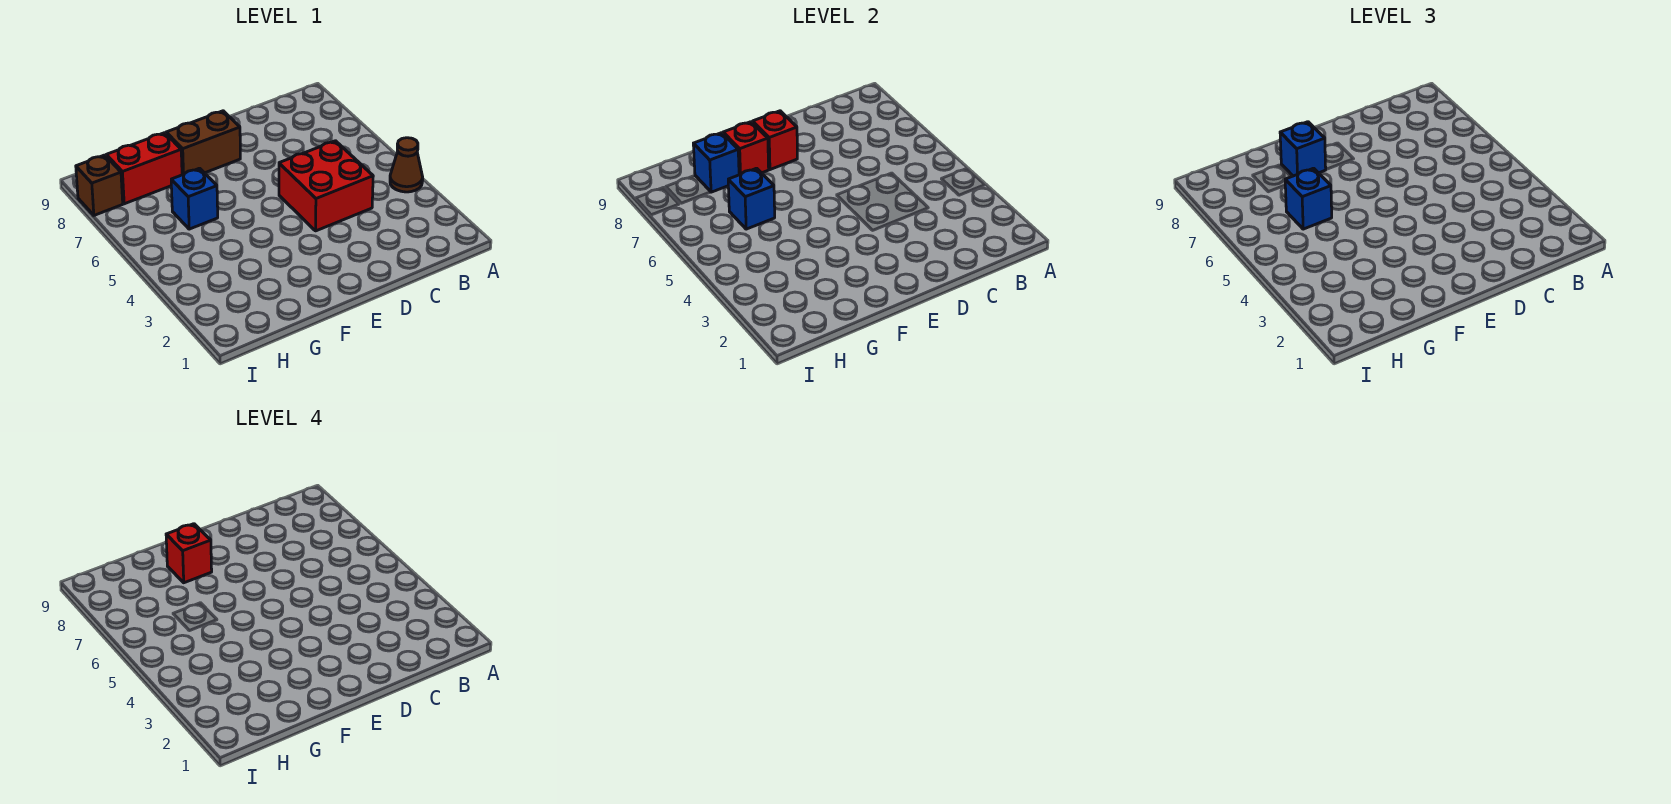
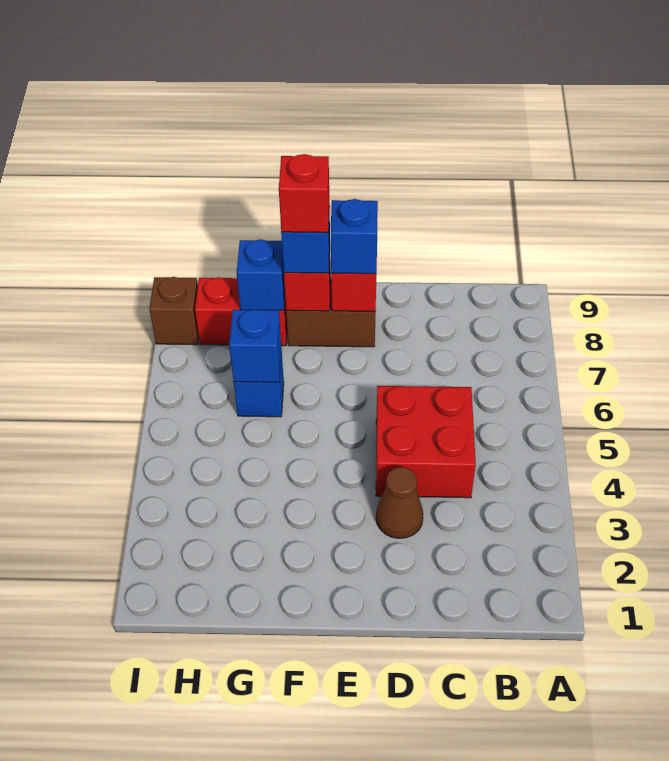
brown 1x1 cone [390,138,423,192] -> brown 1x1 cone moved to [376,467,423,538]
blue 1x1 brick [1285,168,1332,229] -> blue 1x1 brick moved to [331,199,378,274]

